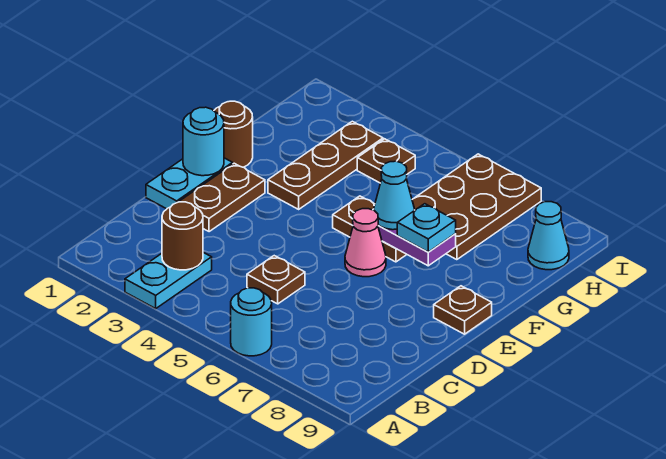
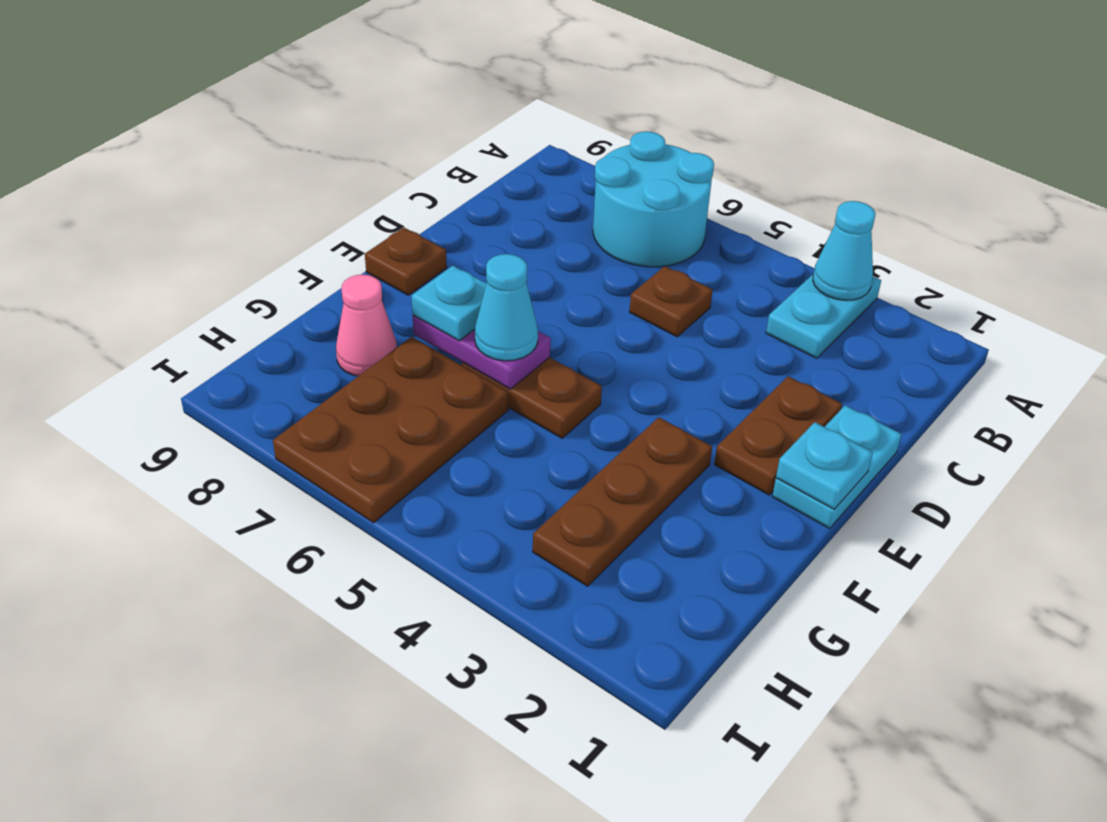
cyan 1x1 round brick [231,288,272,356] -> cyan 2x2 round brick [593,132,714,267]
brown 1x1 round brick [162,202,203,270] -> none
cyan 1x1 round brick [183,107,224,176] -> cyan 1x1 plate [776,422,873,509]
pink 1x1 cone [345,209,386,277] -> pink 1x1 cone moved to [336,274,397,376]
brown 1x1 round brick [214,101,253,167] -> none
brown 1x1 plate [357,139,415,183] -> none
cyan 1x1 cone [528,202,569,270] -> cyan 1x1 cone moved to [813,201,876,300]

